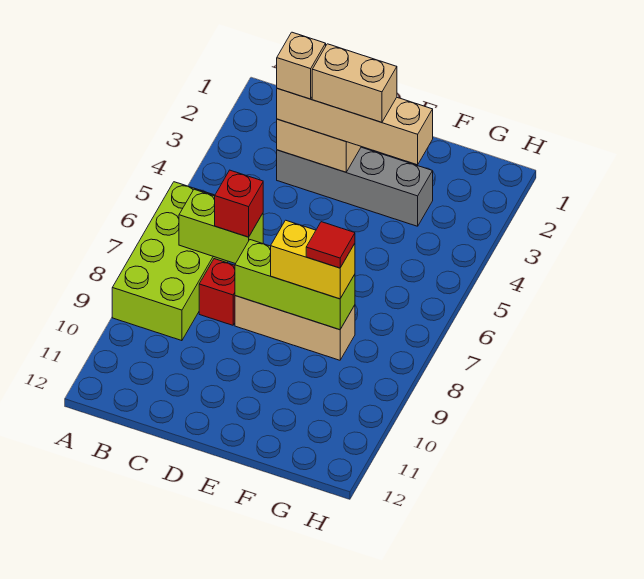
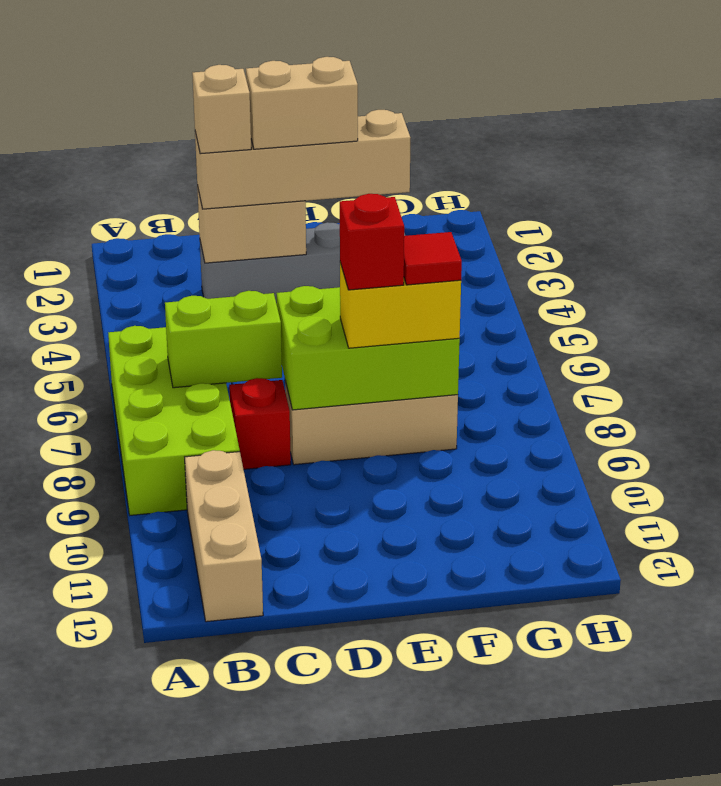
none -> tan 1x3 brick [185,450,263,622]
red 1x1 brick [215,170,263,237] -> red 1x1 brick moved to [340,194,404,290]
lime 1x3 brick [235,240,355,330] -> lime 2x3 brick [277,286,460,410]

